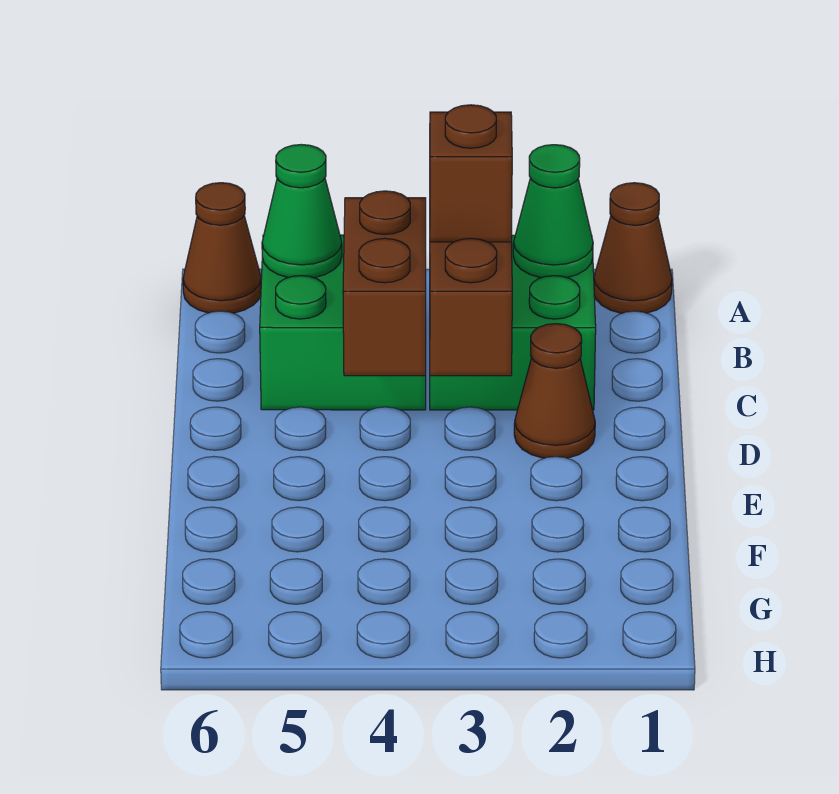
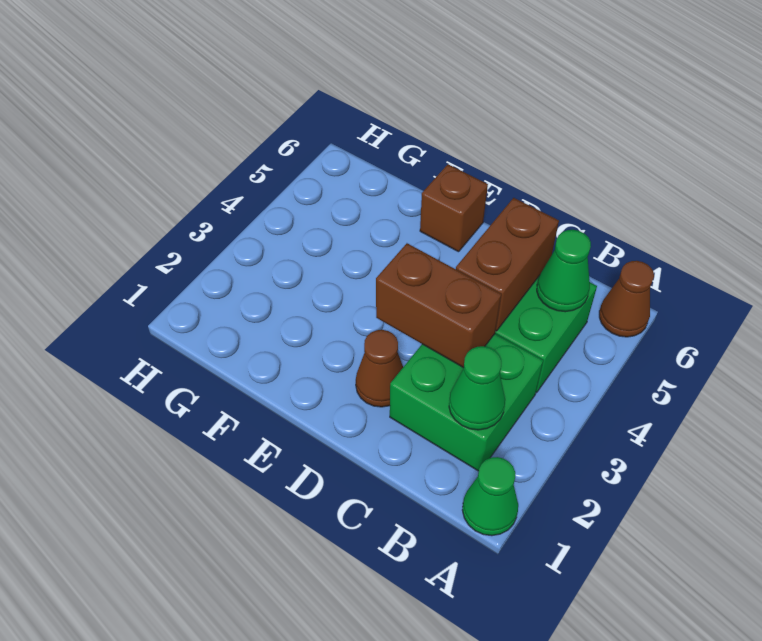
brown 1x1 cone [594,183,672,313] -> green 1x1 cone [462,457,518,536]
brown 1x1 brick [430,105,512,242] -> brown 1x1 brick moved to [420,164,488,252]
brown 1x2 brick [343,191,426,376] -> brown 1x2 brick turned to [456,198,559,331]

